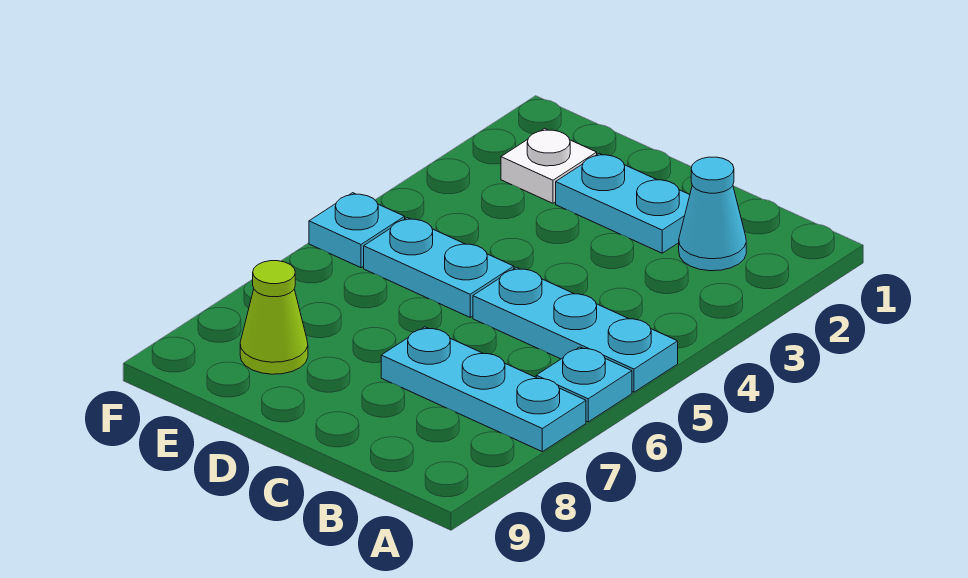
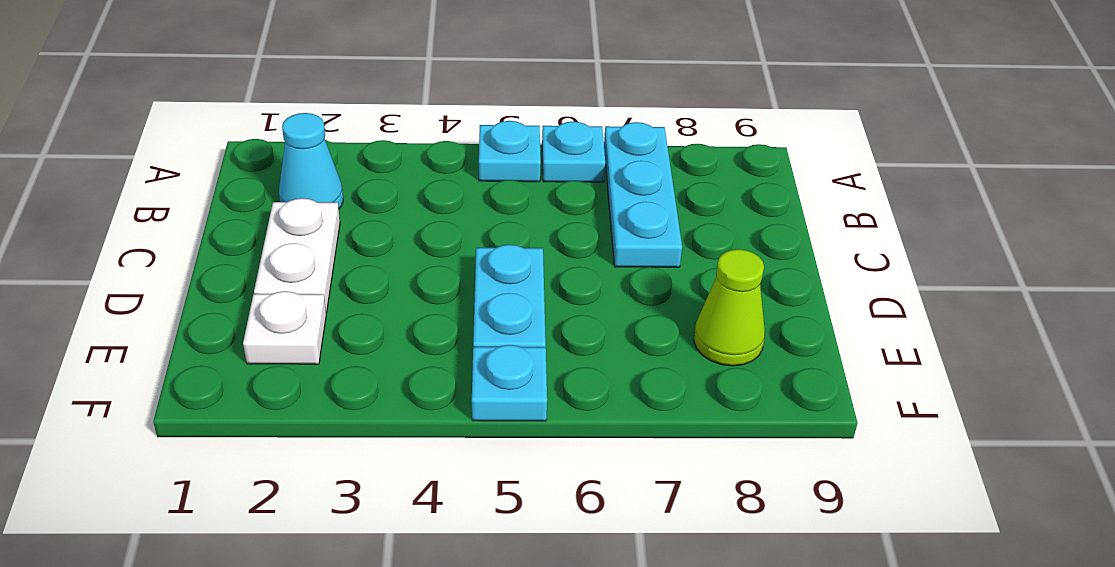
cyan 1x3 plate [473,268,678,392] -> cyan 1x1 plate [479,121,541,182]
cyan 1x2 plate [556,153,690,253] -> white 1x2 plate [254,198,340,312]

